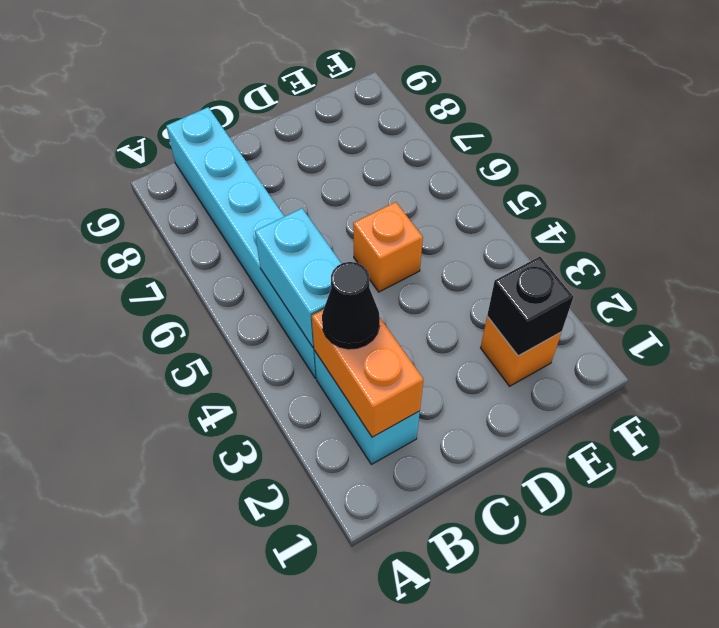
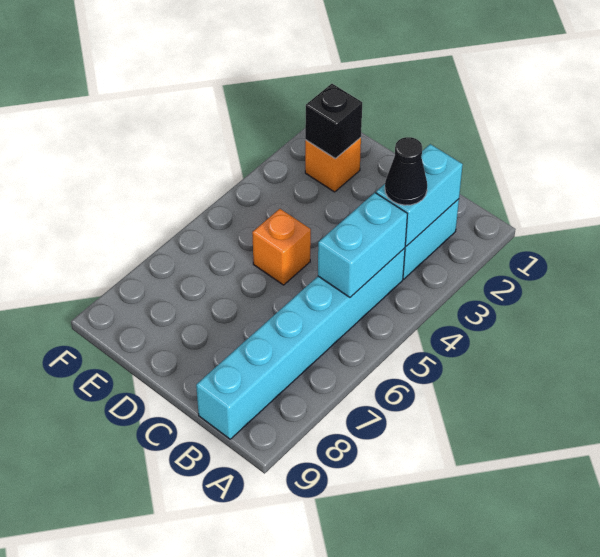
orange 1x2 brick [312,309,424,437] -> cyan 1x2 brick [376,144,463,246]

